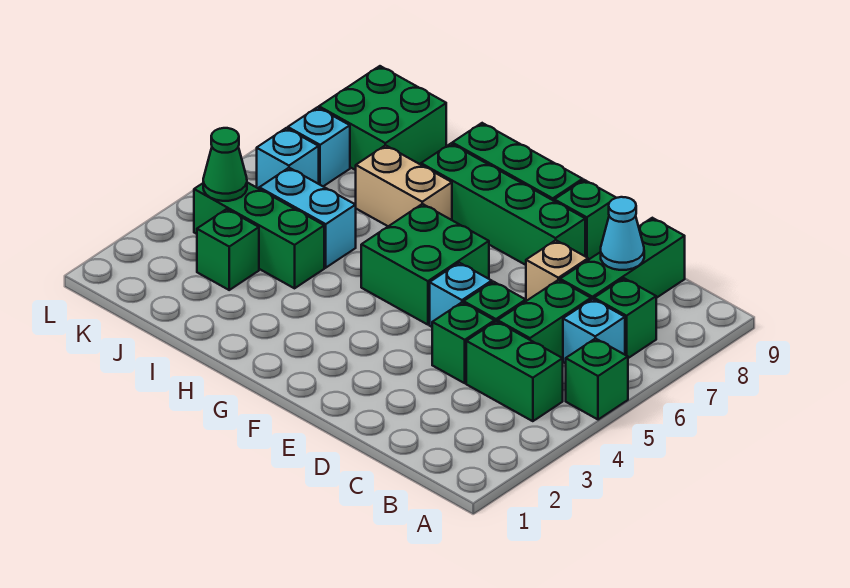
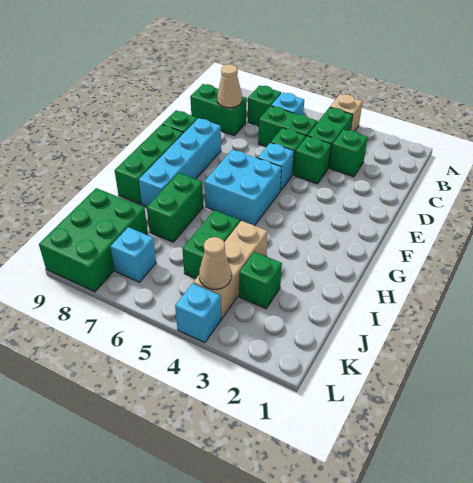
green 1x1 brick [566,338,628,420] -> green 1x1 brick moved to [330,129,368,177]
green 1x3 brick [560,218,685,299] -> green 1x2 brick [190,84,246,135]
cyan 1x1 cone [601,197,644,270] -> tan 1x1 cone [217,64,242,108]
tan 1x1 brick [526,240,588,301] -> tan 1x1 brick moved to [330,94,363,131]
green 1x4 brick [421,144,585,265] -> cyan 1x4 brick [139,118,221,207]
green 2x2 brick [361,204,489,325] -> cyan 2x2 brick [204,149,281,226]
tan 1x2 brick [356,145,452,226] -> green 1x2 brick [147,173,203,242]
green 1x3 brick [194,182,324,288] -> tan 1x3 brick [193,221,268,319]
cyan 1x2 brick [259,168,356,268] -> green 1x2 brick [183,210,240,278]
green 2x2 brick [319,66,446,170] -> green 2x3 brick [39,188,148,292]
green 1x1 cone [203,128,247,201] -> tan 1x1 cone [199,237,231,289]
cyan 1x1 brick [257,128,319,189] -> cyan 1x1 brick moved to [175,283,221,343]

